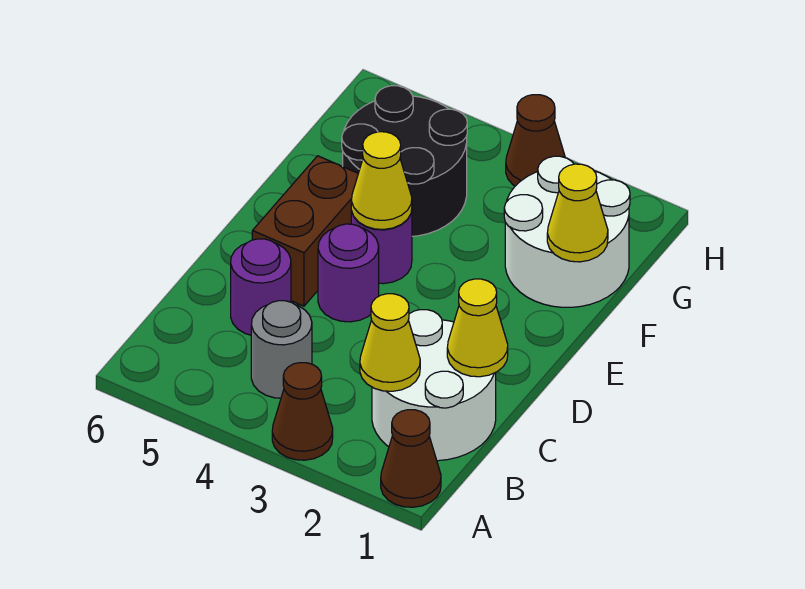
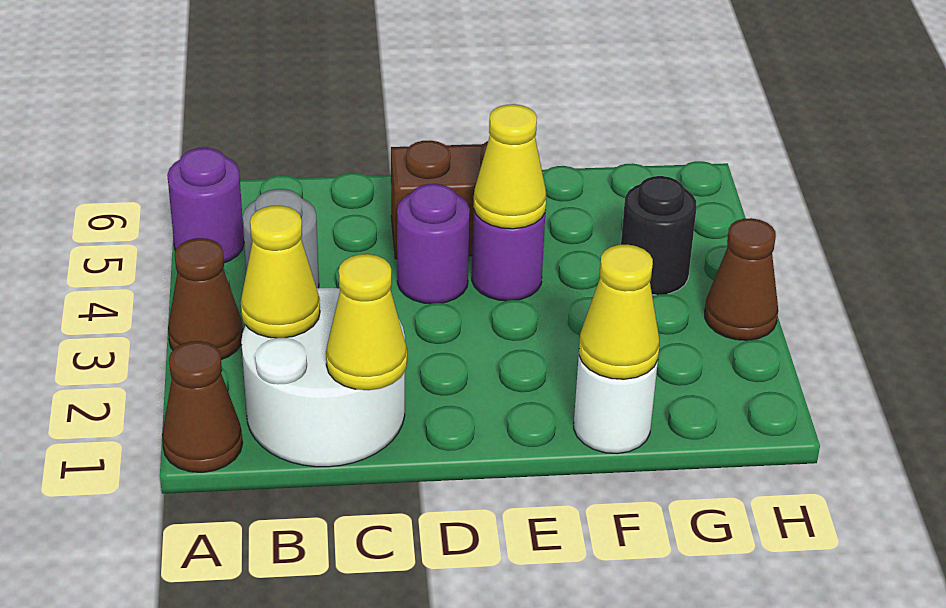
purple 1x1 round brick [231,239,291,335] -> purple 1x1 round brick moved to [167,148,244,263]
white 2x2 round brick [504,156,630,307] -> white 1x1 round brick [574,356,658,454]
black 2x2 round brick [342,86,467,236] -> black 1x1 round brick [621,176,697,295]

